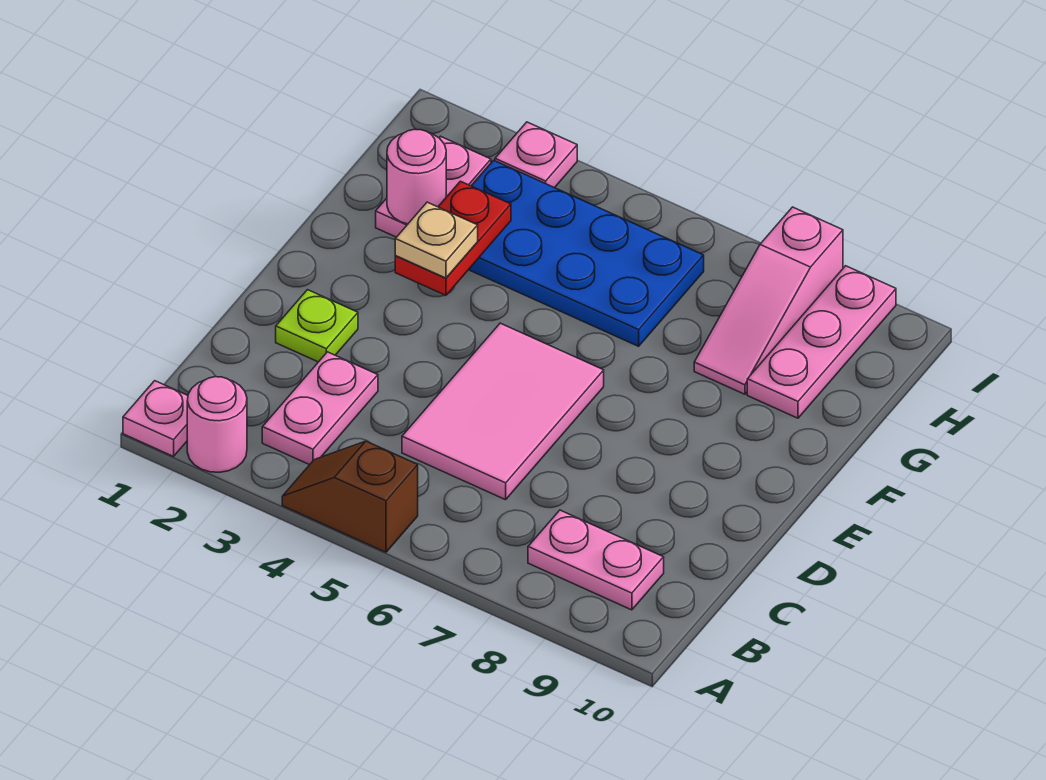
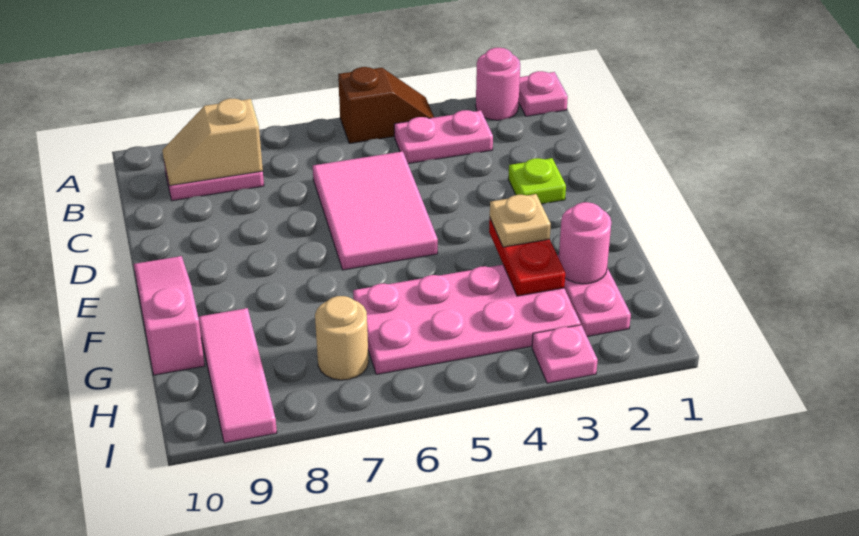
pink 1x2 plate [262,352,378,465] -> pink 1x2 plate turned to [394,110,493,164]
none -> tan 1x2 slope [162,99,263,186]
blue 2x4 plate [469,160,704,346] -> pink 2x4 plate [353,265,581,374]
pink 1x3 slope [694,207,843,394] -> pink 1x3 slope moved to [134,256,205,375]
pink 1x3 plate [747,266,896,418] -> pink 1x3 tile [198,308,277,443]
none -> tan 1x1 round brick [315,296,369,380]

